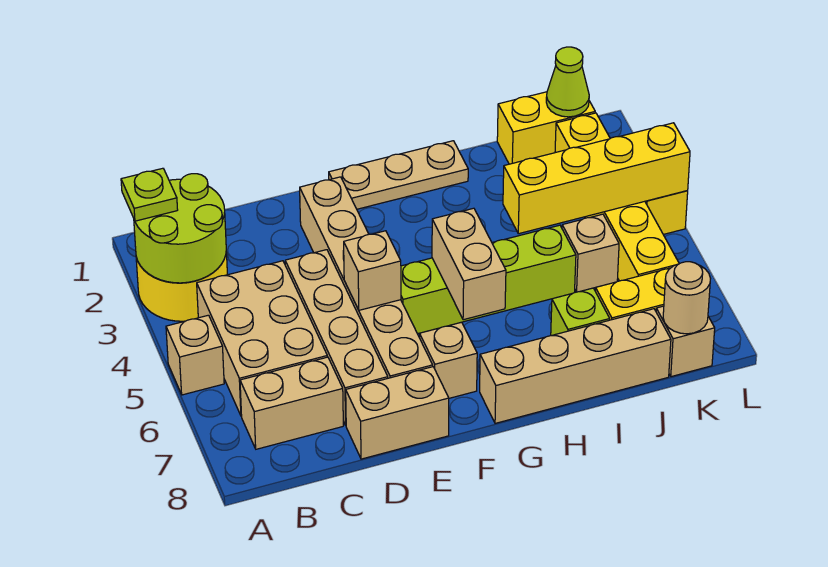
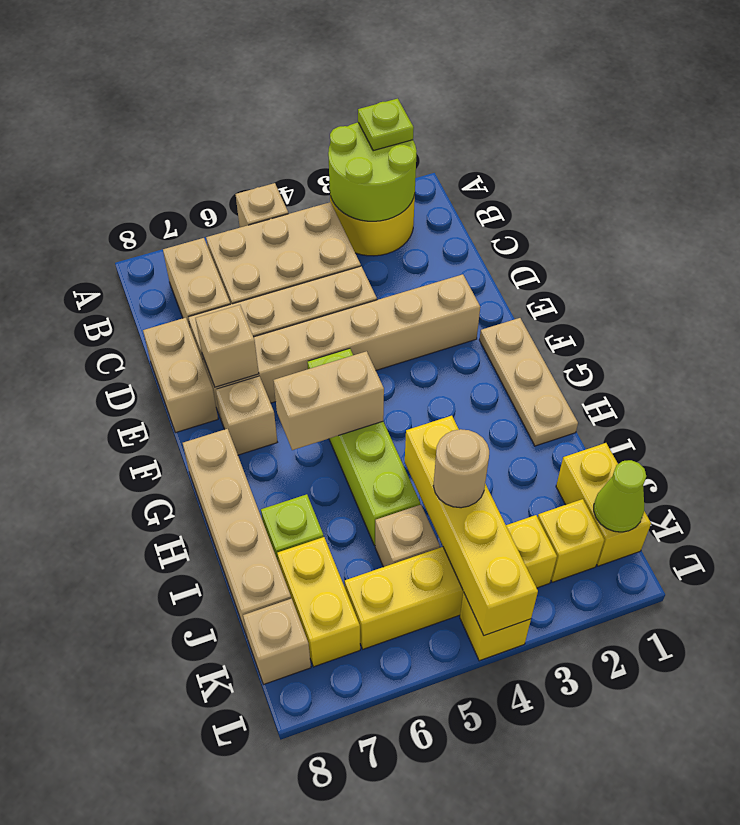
tan 1x1 brick [344,231,401,310] -> tan 1x1 brick moved to [195,305,259,387]
tan 1x1 round brick [663,262,711,334] -> tan 1x1 round brick moved to [433,429,489,508]

